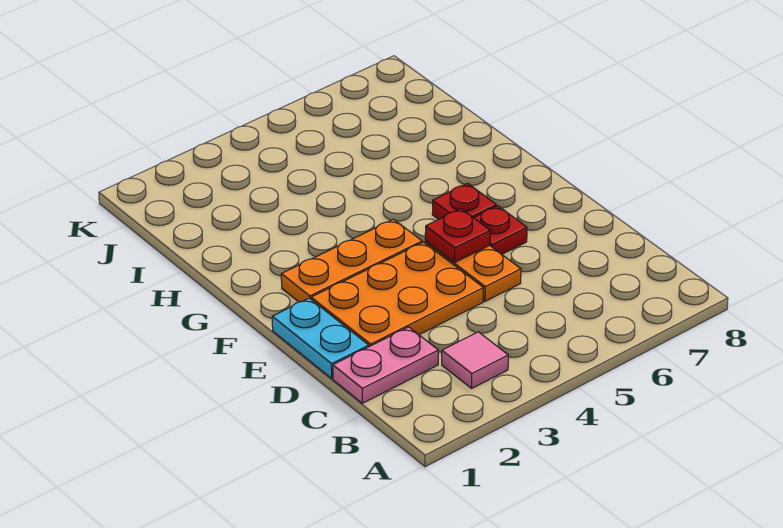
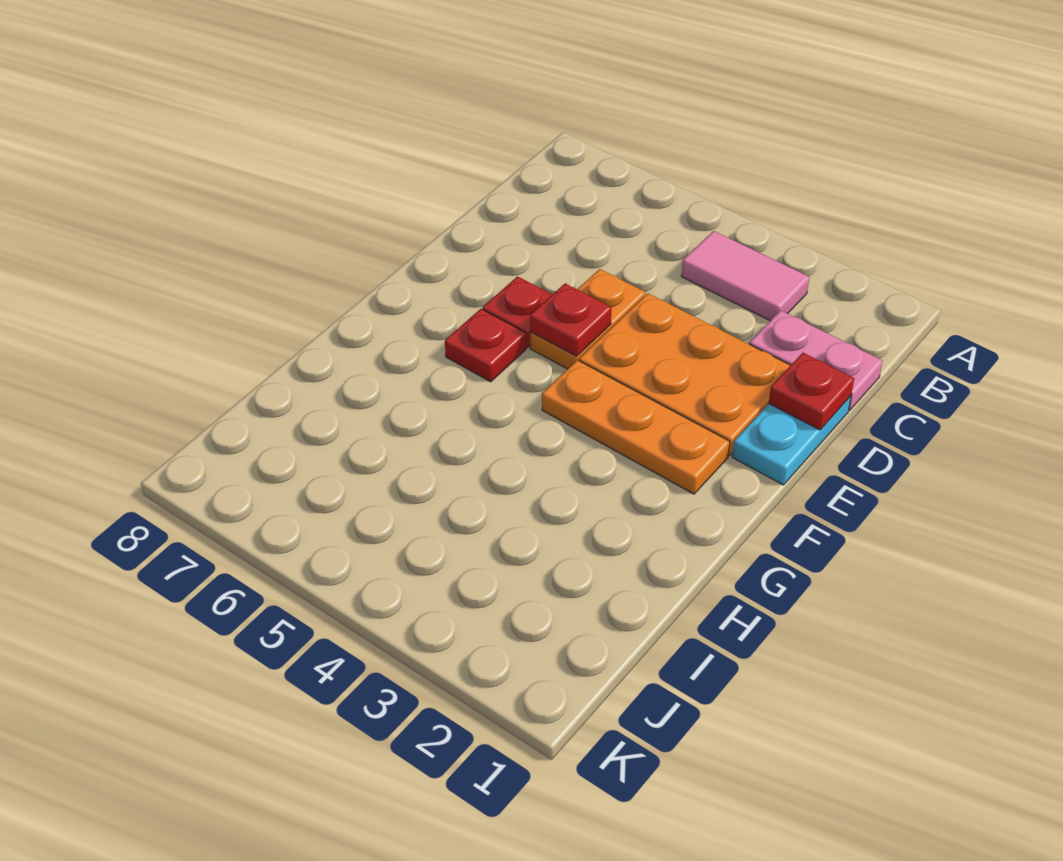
pink 1x1 tile [442,332,508,388] -> pink 1x2 tile [681,231,809,321]
none -> red 1x1 plate [769,353,854,430]

